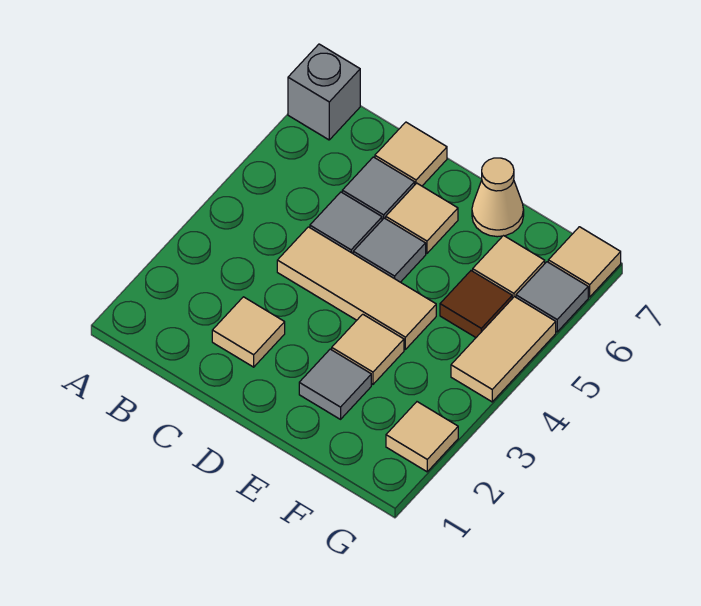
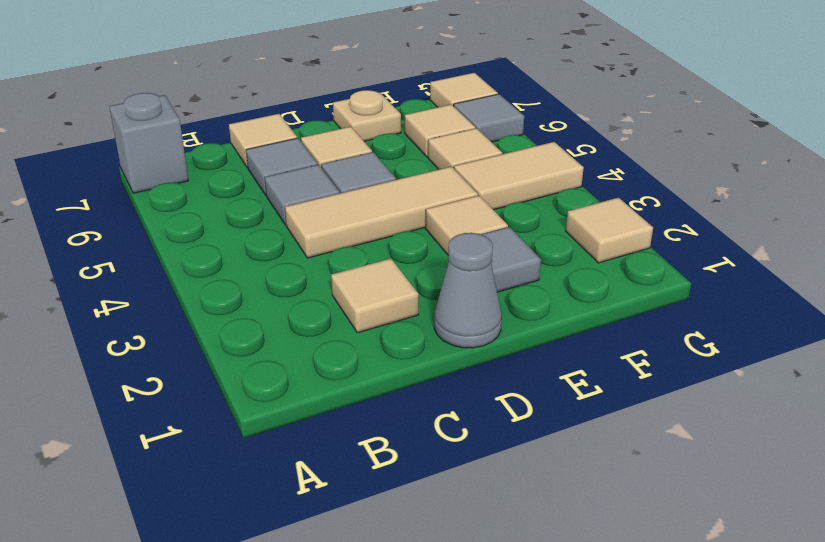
none -> grey 1x1 cone [434,233,502,348]
tan 1x1 cone [472,158,524,237] -> tan 1x1 plate [333,90,401,141]
brown 1x1 tile [440,271,512,337] -> tan 1x1 tile [428,128,502,170]
tan 1x2 tile [451,297,556,402] -> tan 1x2 tile turned to [454,142,584,210]

